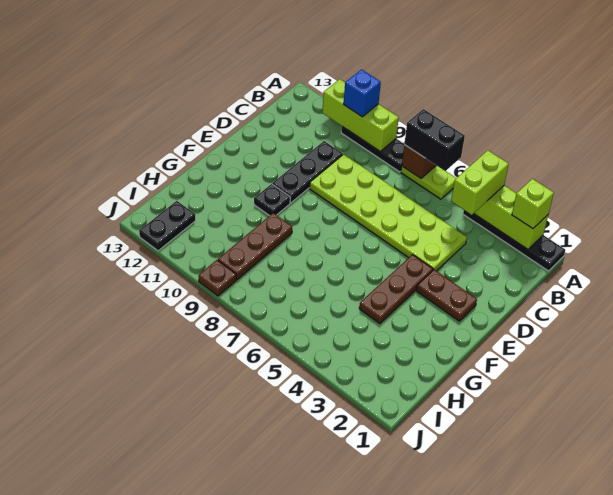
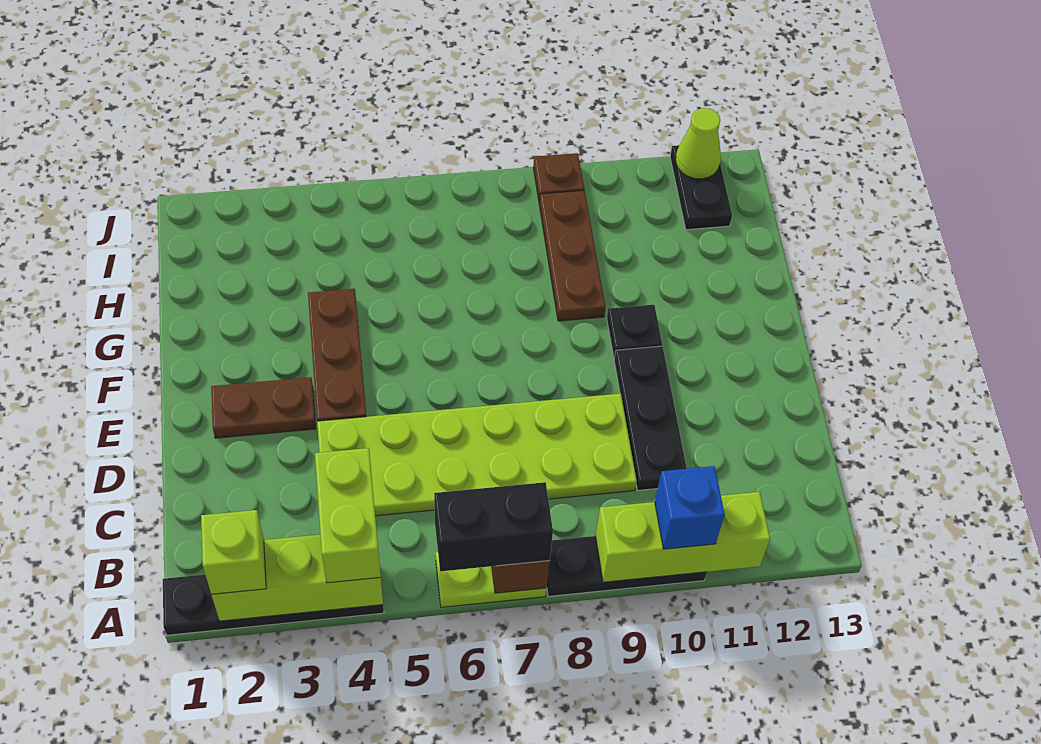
none -> lime 1x1 cone [676,108,721,179]

